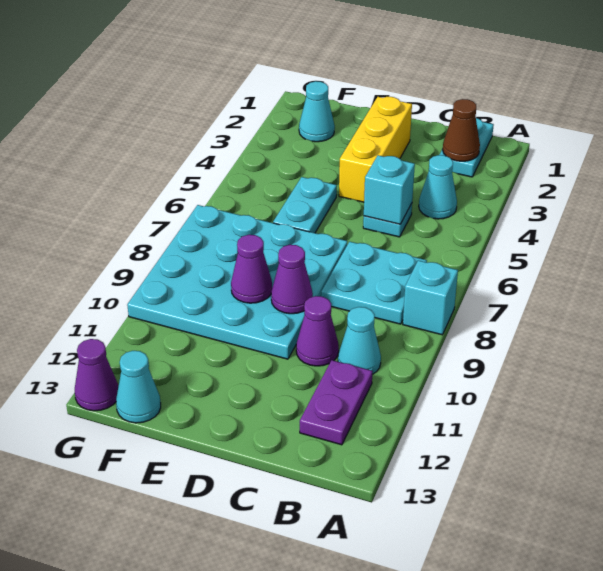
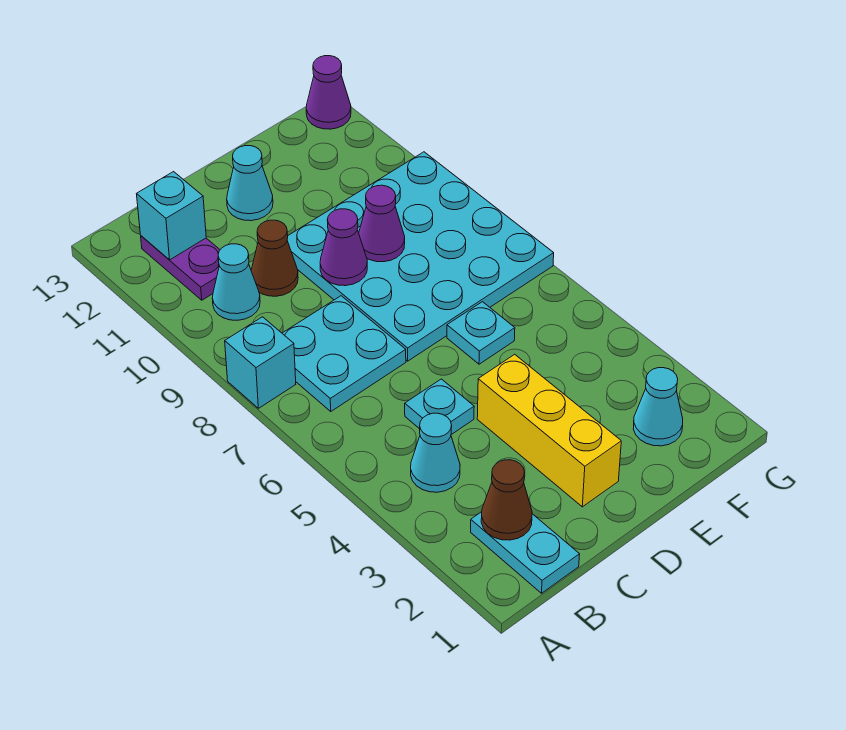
cyan 1x1 brick [364,155,415,224] -> cyan 1x1 brick moved to [137,172,206,260]
purple 1x1 cone [296,296,339,366] -> brown 1x1 cone [251,220,298,296]
cyan 1x2 plate [273,177,337,233] -> cyan 1x1 plate [447,302,515,364]
cyan 1x1 cone [116,351,161,423] -> cyan 1x1 cone moved to [227,146,273,221]

